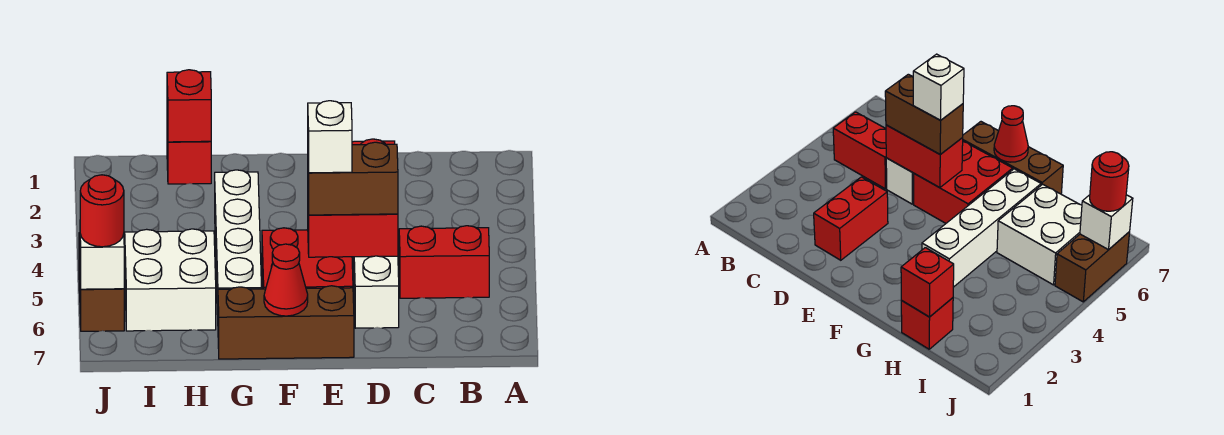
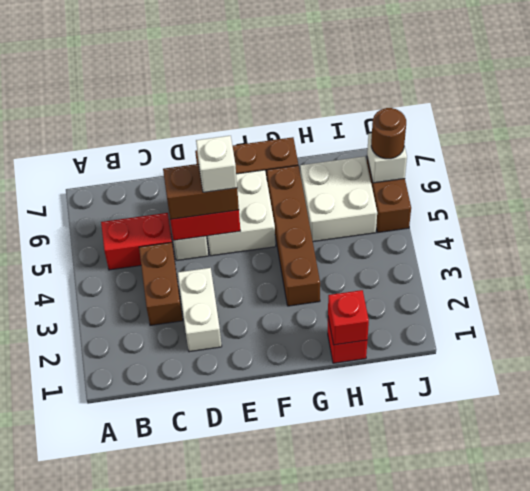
none -> brown 1x2 brick [139,242,183,325]
red 1x2 brick [814,177,888,260] -> white 1x2 brick [178,268,222,352]
red 2x2 brick [262,228,353,289] -> white 2x2 brick [207,170,276,256]
red 1x1 cone [264,244,308,316] -> none
white 1x4 brick [215,170,262,315] -> brown 1x4 brick [267,165,320,306]
red 1x1 round brick [80,175,124,247] -> brown 1x1 round brick [371,108,406,159]

